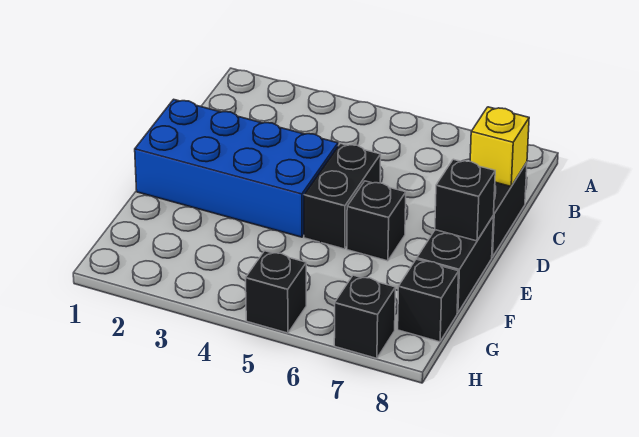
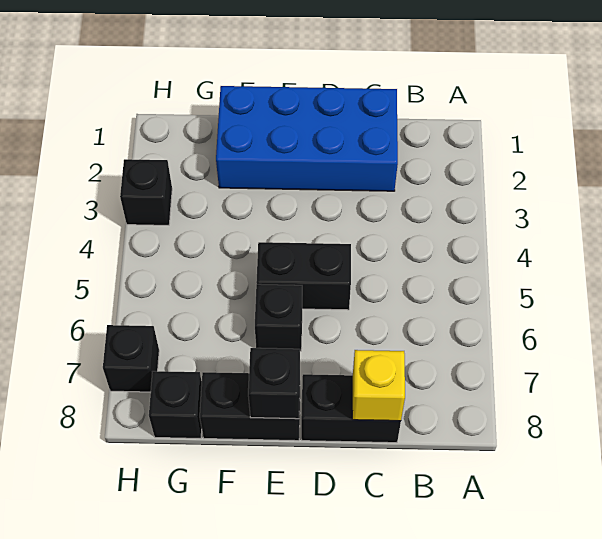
blue 2x4 brick [135,99,338,237] -> blue 2x4 brick turned to [216,86,398,191]
black 1x1 brick [246,251,306,333] -> black 1x1 brick moved to [120,159,172,225]

